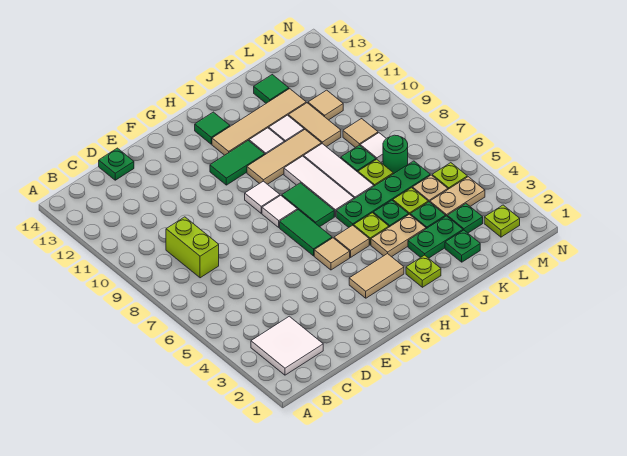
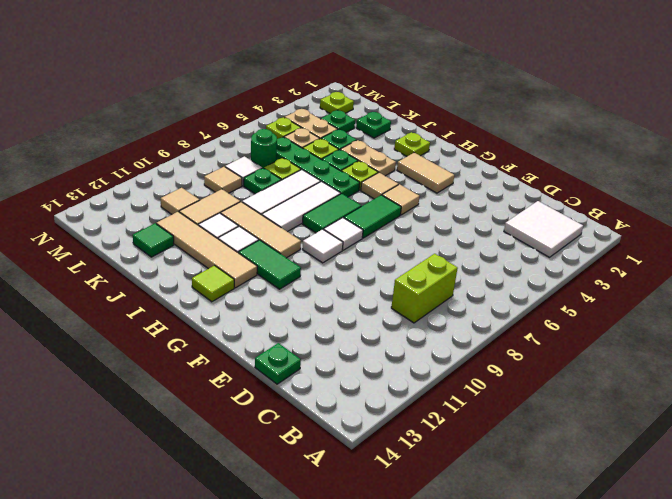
green 1x1 tile [195,112,230,144] -> lime 1x1 tile [192,265,234,302]
green 1x2 plate [408,216,463,258] -> none

